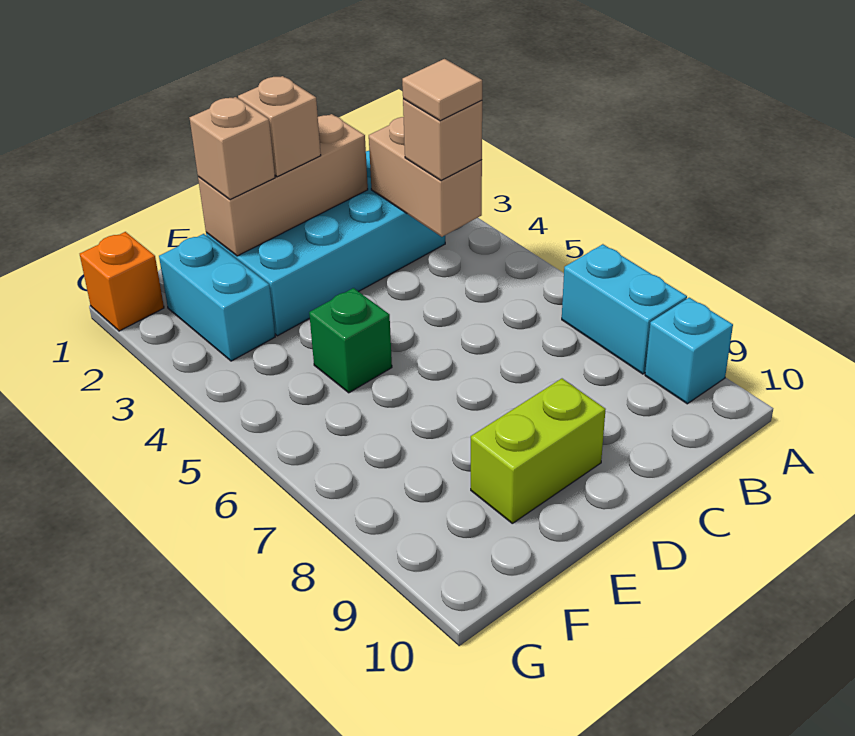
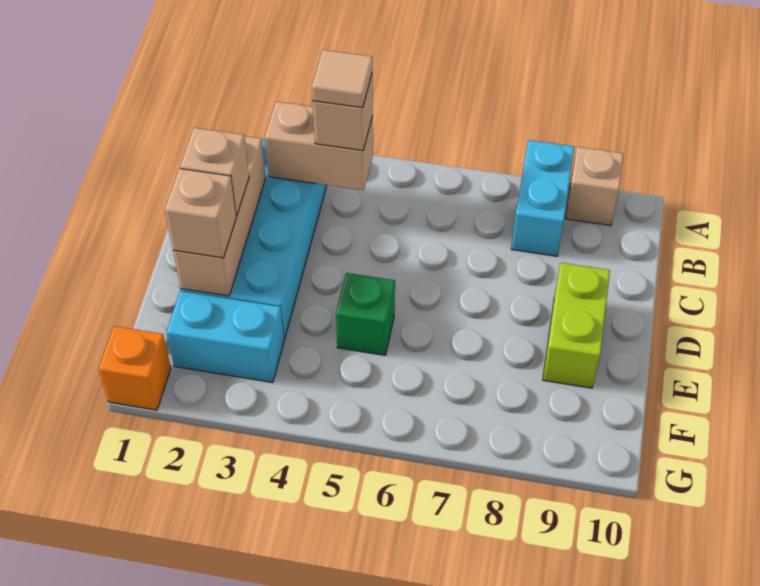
cyan 1x2 brick [562,244,687,374] -> cyan 1x2 brick turned to [511,140,574,256]
cyan 1x1 brick [645,298,733,404] -> tan 1x1 brick [565,147,623,226]

